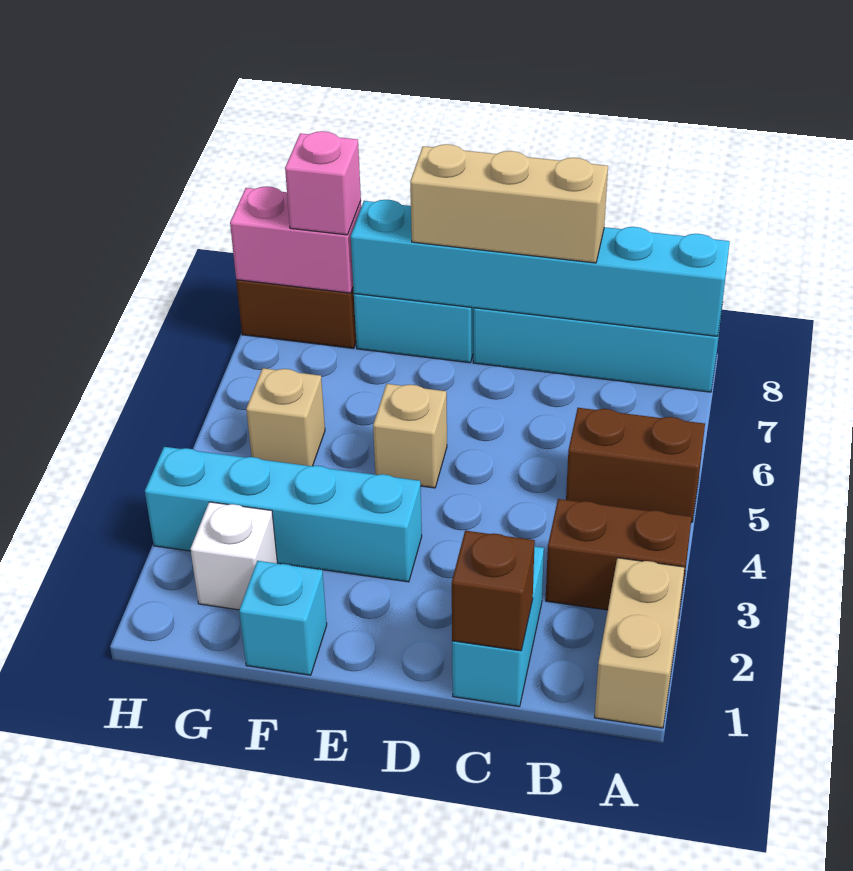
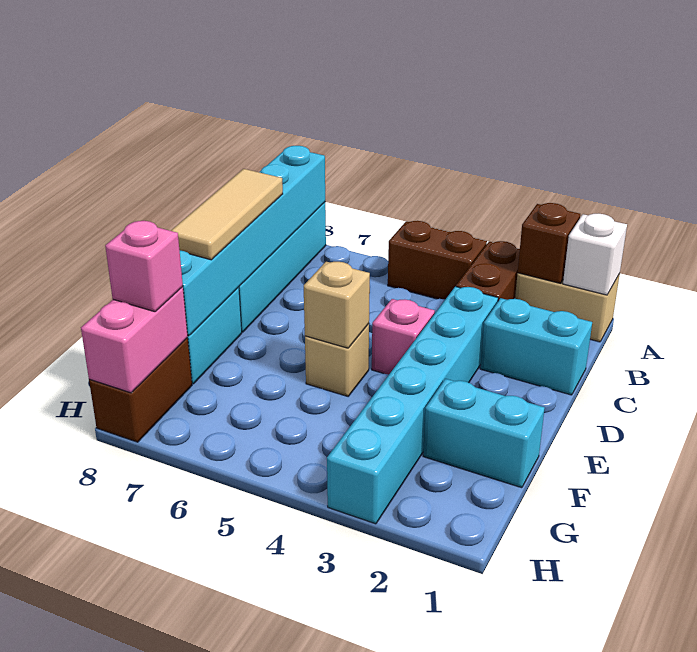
brown 1x2 brick [566,408,705,522] -> brown 1x2 brick turned to [388,221,487,299]
brown 1x1 brick [452,531,535,651] -> brown 1x1 brick moved to [518,203,580,283]
tan 1x3 brick [410,144,608,263] -> tan 1x3 tile [171,169,283,260]
none -> pink 1x1 brick [372,299,435,374]
cyan 1x4 brick [145,447,422,582] -> cyan 1x6 brick [327,286,498,524]
cyan 1x1 brick [239,561,327,675] -> cyan 1x2 brick [423,379,545,488]
white 1x1 brick [191,502,277,610] -> white 1x1 brick moved to [563,214,627,295]
tan 1x1 brick [246,368,325,466] -> tan 1x1 brick moved to [304,262,370,348]

